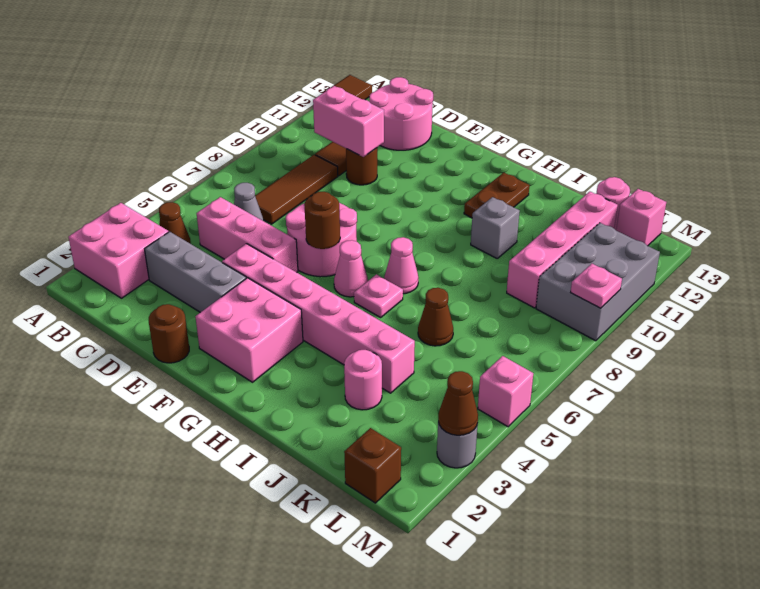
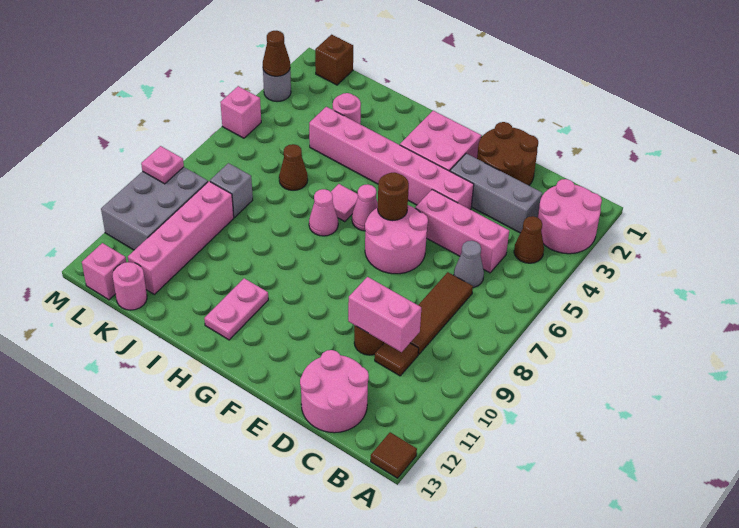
pink 2x2 brick [68,203,168,298] -> pink 2x2 round brick [538,179,602,254]
brown 1x1 round brick [149,304,189,363] -> brown 2x2 round brick [477,122,538,186]
pink 1x1 plate [354,274,403,317] -> pink 1x1 tile [331,184,358,222]
brown 1x2 plate [464,173,529,218] -> pink 1x2 plate [204,278,268,340]
grey 1x1 brick [471,197,520,258] -> grey 1x1 brick moved to [210,163,253,217]

